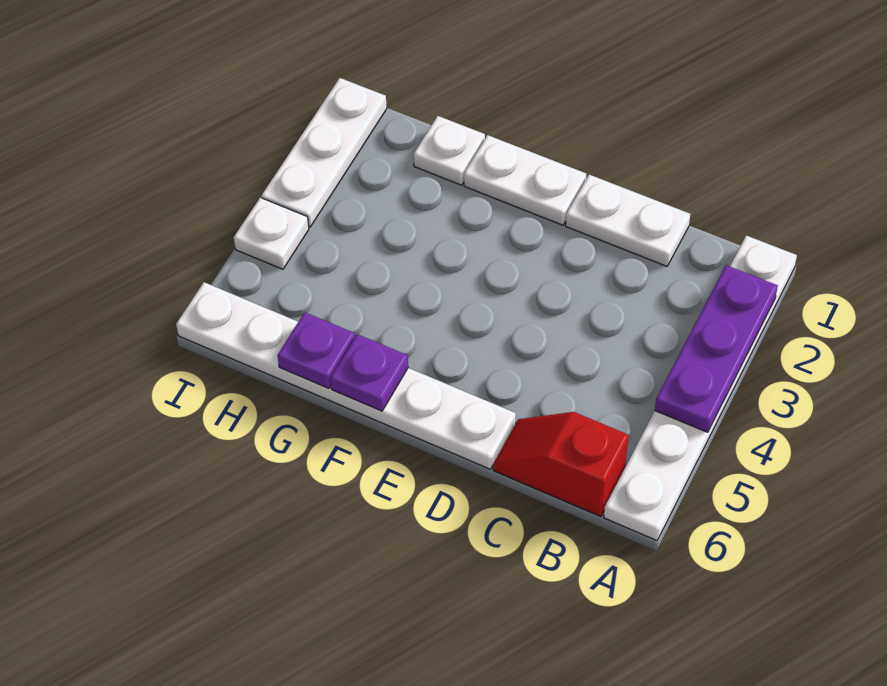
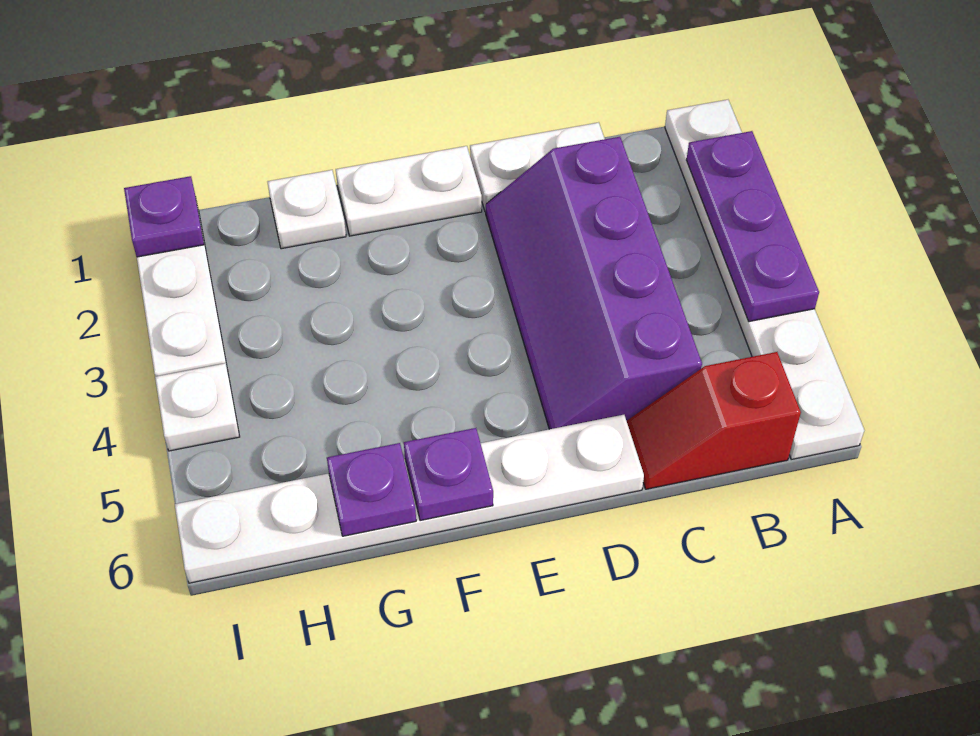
none -> purple 2x4 slope [486,137,702,429]
none -> purple 1x1 plate [124,176,204,257]

